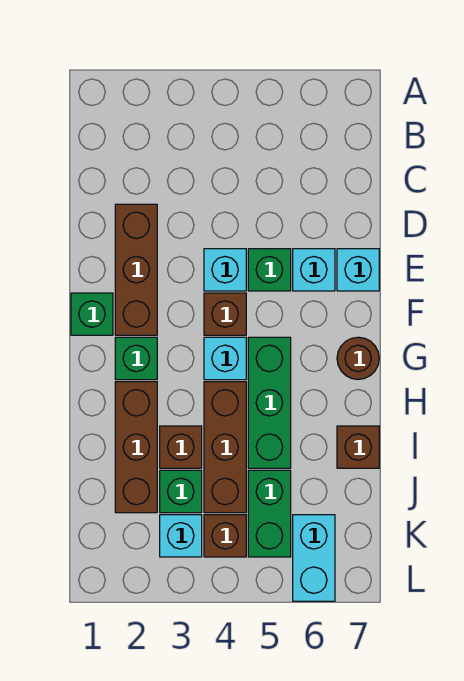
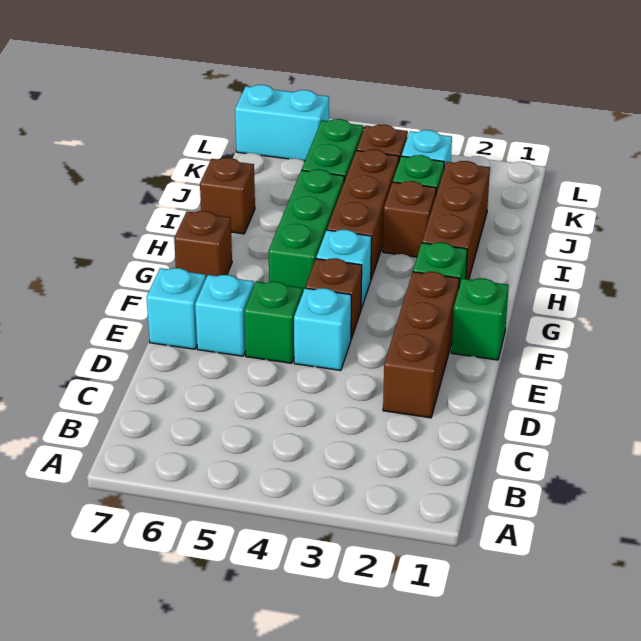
brown 1x1 round brick [337,337,379,379] -> brown 1x1 brick [174,211,232,278]
cyan 1x2 brick [293,515,335,601] -> cyan 1x2 brick turned to [235,85,329,161]

